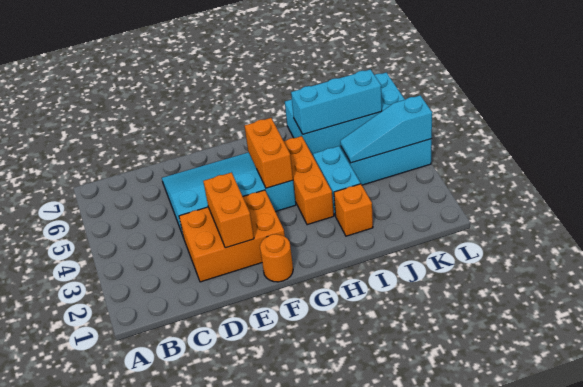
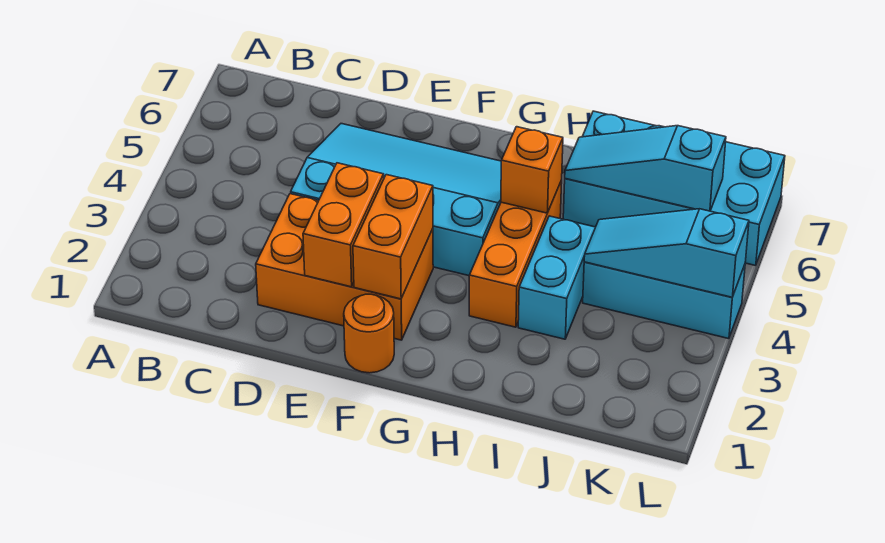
orange 1x2 brick [245,118,293,188] -> orange 1x2 brick moved to [353,175,433,299]
orange 1x1 brick [334,184,373,236] -> orange 1x1 brick moved to [501,127,563,213]
cyan 1x3 brick [291,69,382,134] -> cyan 1x3 slope [565,126,726,211]

